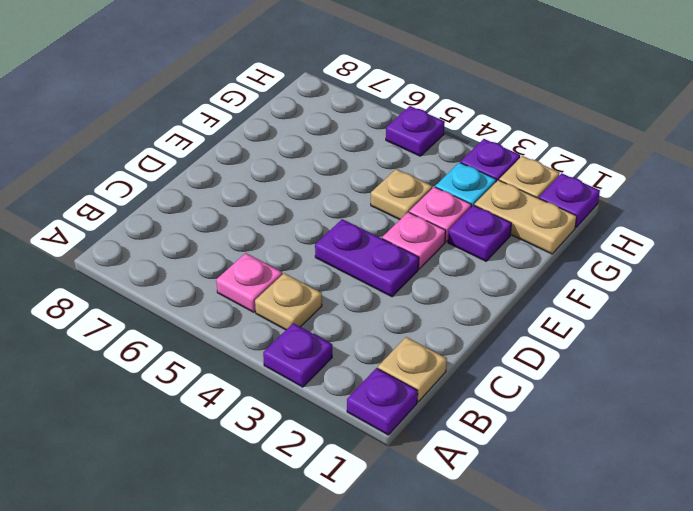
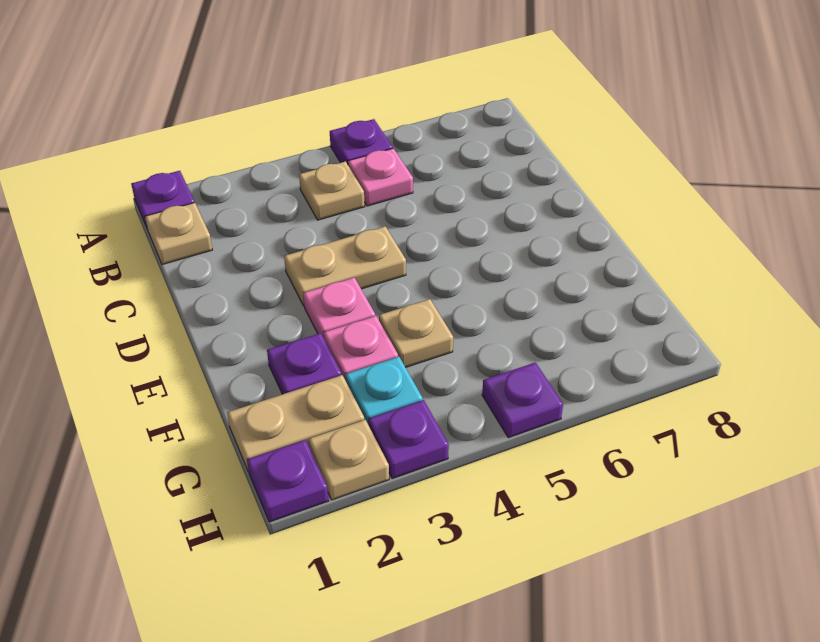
purple 1x1 plate [263,323,332,387] -> purple 1x1 plate moved to [330,119,393,164]
purple 1x2 plate [315,219,419,297] -> tan 1x2 plate [284,226,406,306]

